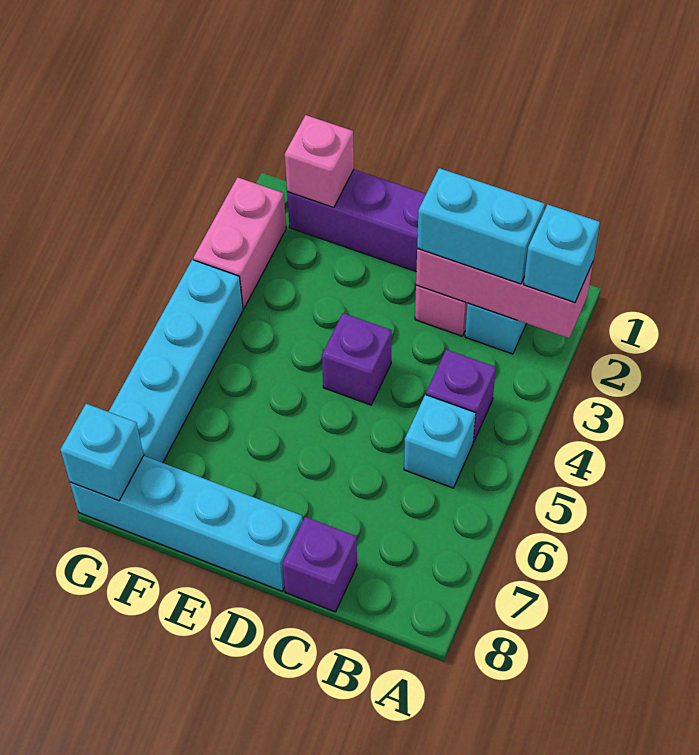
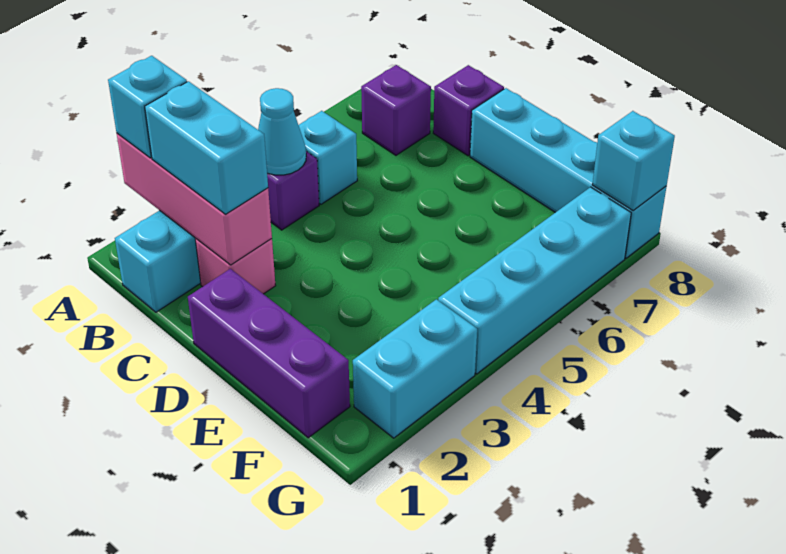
none -> cyan 1x1 cone [258,88,306,175]
purple 1x1 brick [322,313,392,405] -> purple 1x1 brick moved to [361,65,431,155]
pink 1x1 brick [285,115,354,208] -> none
pink 1x2 brick [193,177,286,308] -> cyan 1x2 brick [353,299,477,438]

